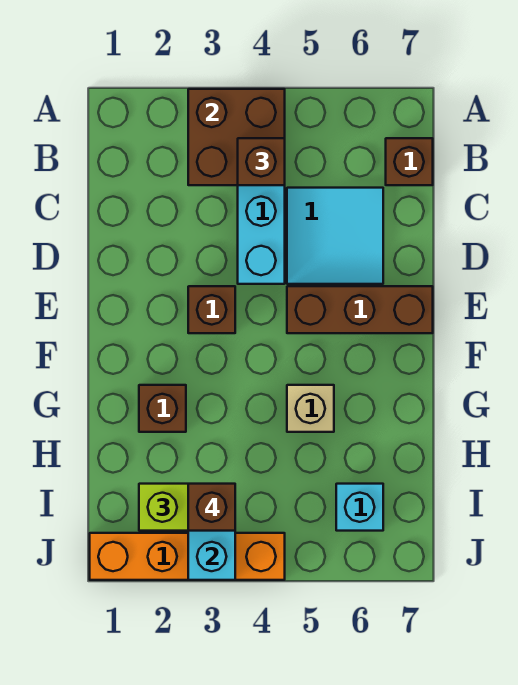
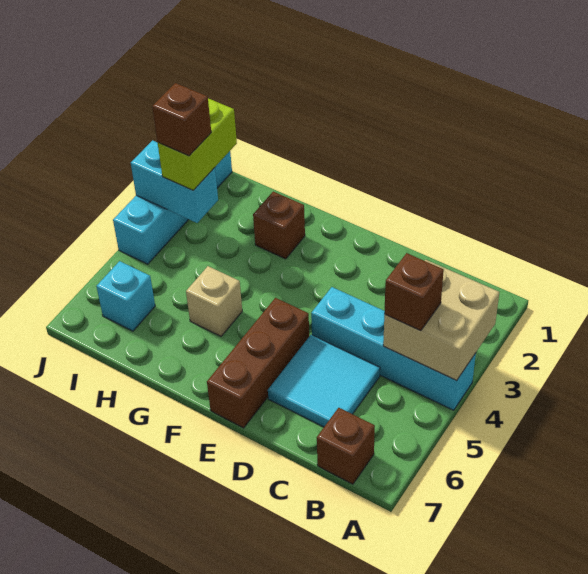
brown 2x2 brick [188,89,285,185] -> tan 2x2 brick [383,260,499,381]
brown 1x1 brick [188,286,235,333] -> none
orange 1x4 brick [90,533,285,580] -> cyan 1x4 brick [113,151,232,264]

